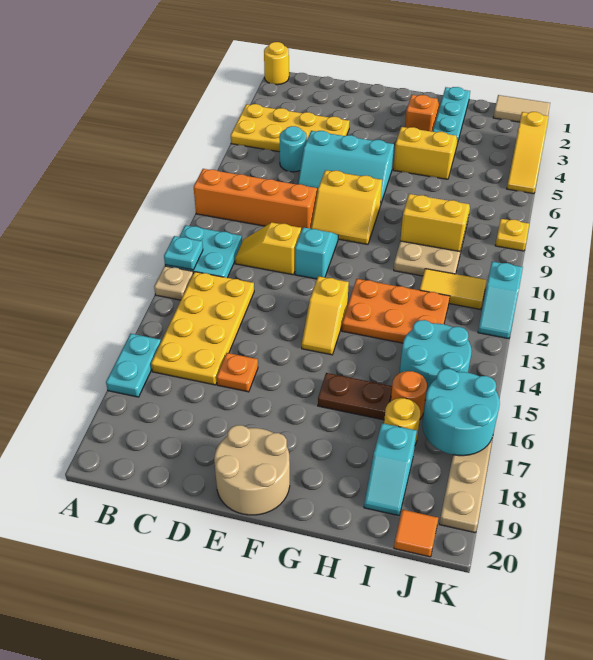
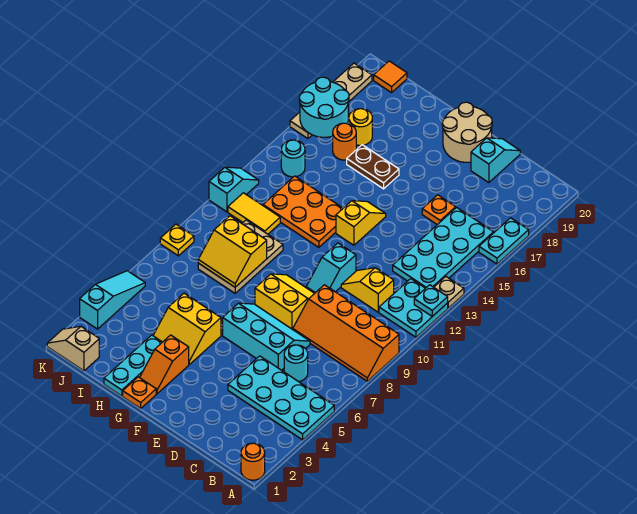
yellow 1x1 round brick [264,42,289,85] -> orange 1x1 round brick [241,443,265,480]
yellow 2x4 plate [231,104,350,152] -> cyan 2x4 plate [228,356,334,440]
yellow 2x4 plate [151,272,254,385] -> cyan 2x4 plate [393,207,493,288]
yellow 1x2 slope [235,223,301,275] -> yellow 1x2 slope turned to [341,268,394,312]
none -> orange 1x1 plate [123,377,156,408]
cyan 2x2 round brick [400,320,472,400] -> cyan 1x1 round brick [281,140,305,177]
cyan 1x2 slope [364,423,417,516] -> cyan 1x2 slope moved to [471,138,520,183]
tan 1x2 tile [493,95,550,122] -> tan 1x2 slope [47,326,99,371]
yellow 1x3 slope [507,112,549,194] -> cyan 1x3 slope [80,271,145,329]

